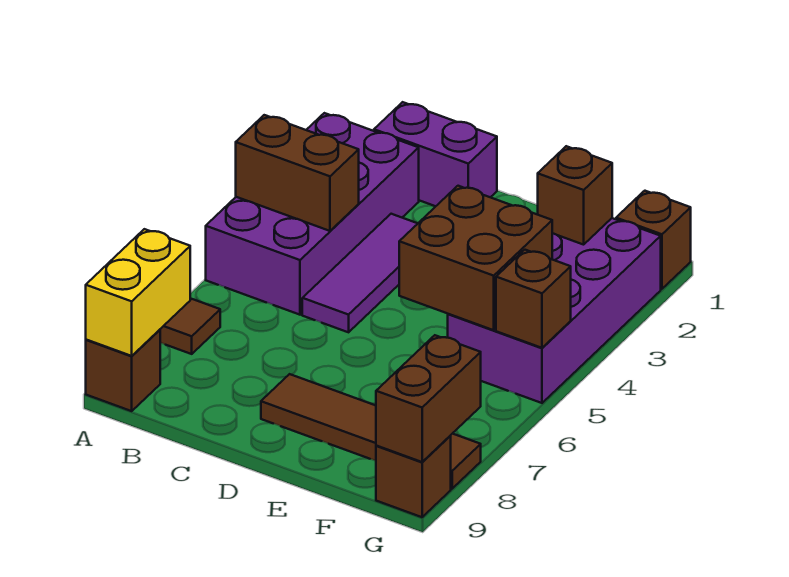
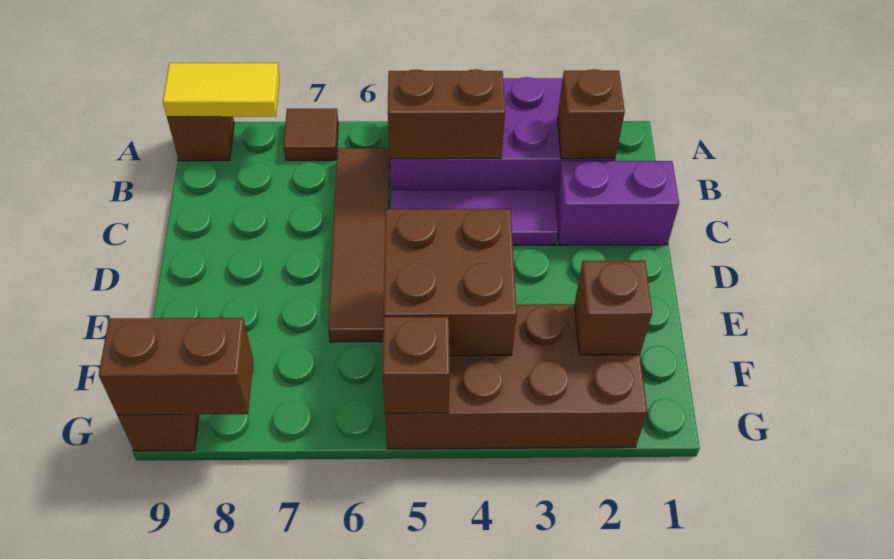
brown 1x2 brick [236,115,359,231] -> brown 1x2 brick turned to [388,69,505,159]
yellow 1x2 brick [86,229,190,356] -> yellow 1x2 tile [163,63,280,117]
purple 1x2 brick [374,102,497,206] -> purple 1x2 brick turned to [555,161,679,245]
brown 1x4 tile [261,374,481,489] -> brown 1x4 tile moved to [328,148,390,342]
purple 2x4 brick [448,218,661,403] -> brown 2x4 brick [385,304,647,449]
brown 1x1 brick [616,191,691,289] -> brown 1x1 brick moved to [557,69,625,159]

